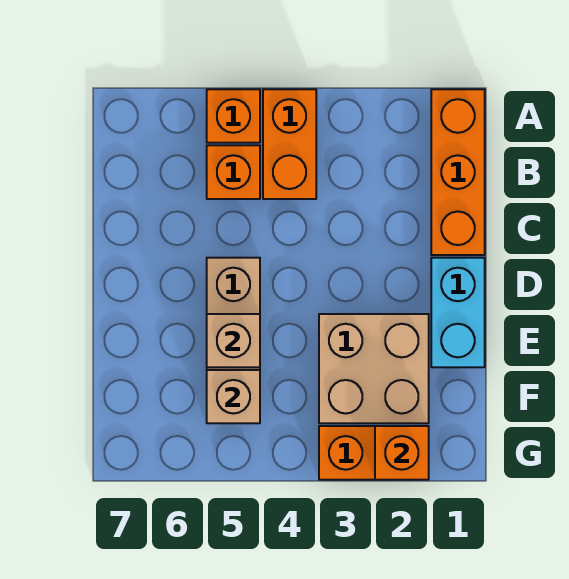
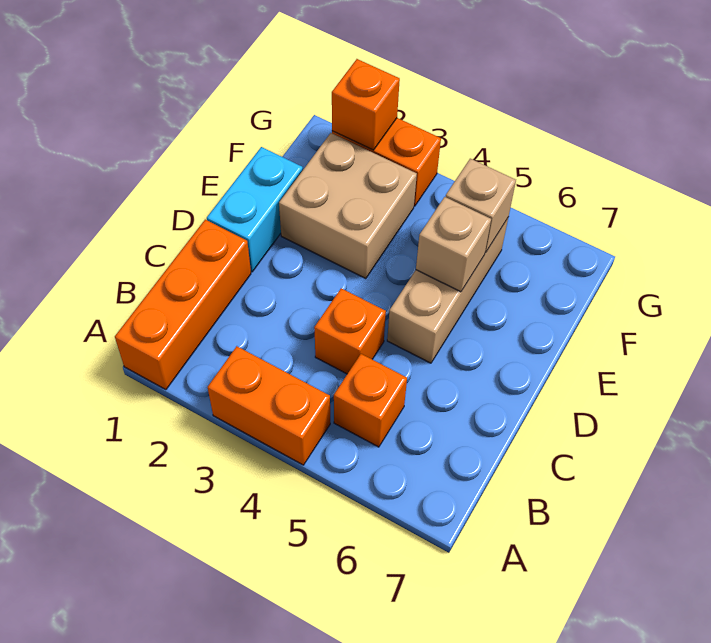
orange 1x2 brick [263,89,316,199] -> orange 1x2 brick turned to [208,346,330,465]
orange 1x1 brick [207,89,260,143] -> orange 1x1 brick moved to [314,288,386,374]

